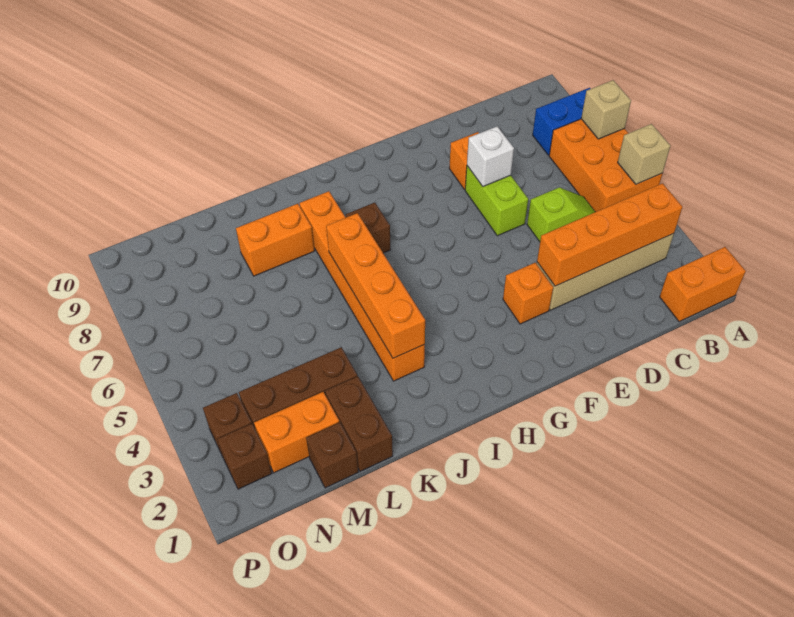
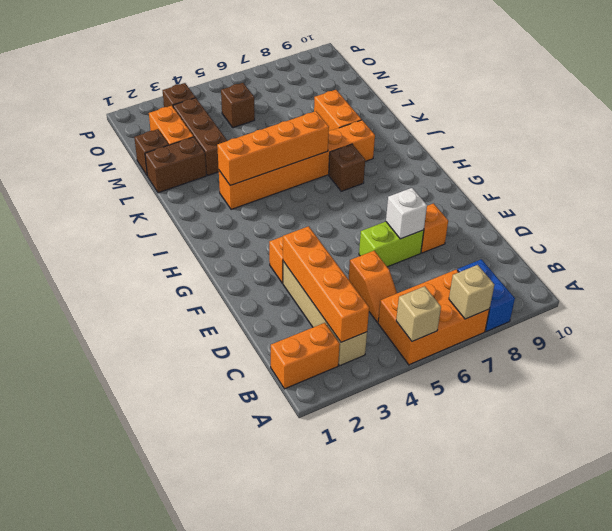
orange 1x2 brick [660,247,746,322] -> orange 1x2 brick turned to [271,323,340,389]
lime 1x2 slope [527,188,595,242] -> orange 1x2 slope [349,251,397,322]
brown 1x1 brick [218,424,272,489] -> brown 1x1 brick moved to [221,83,255,128]

